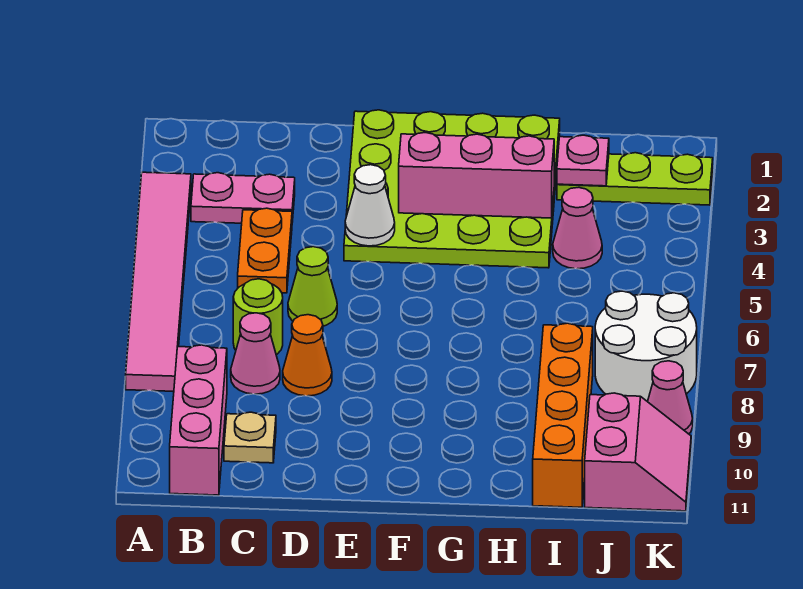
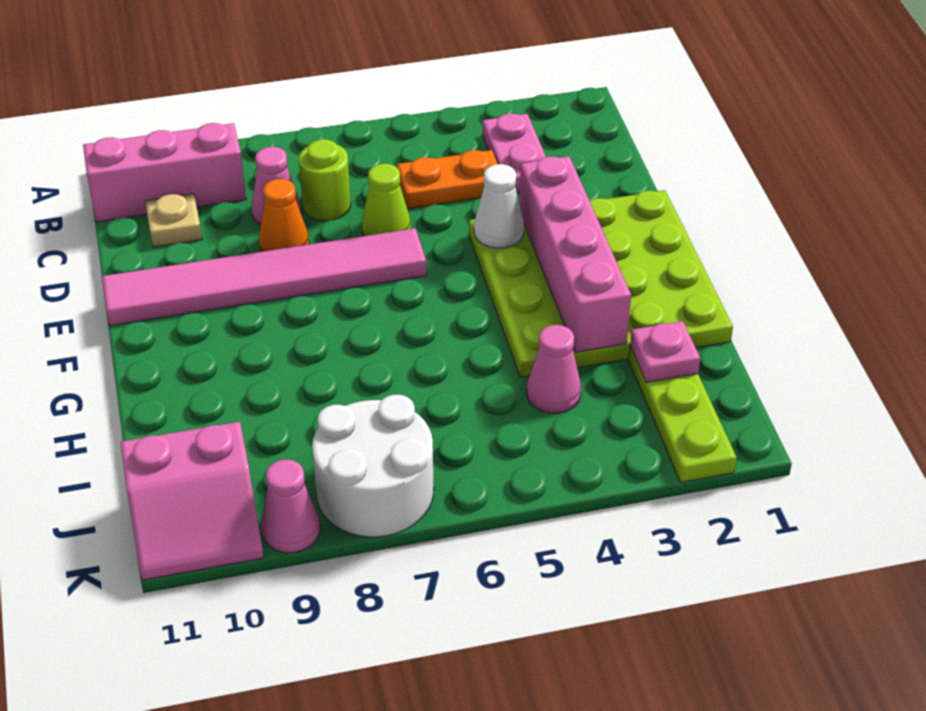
pink 1x6 tile [126,172,191,391] -> pink 1x6 tile moved to [102,228,427,326]
pink 1x3 brick [399,133,554,218] -> pink 1x4 brick [520,156,631,352]
orange 1x4 brick [533,323,593,507] -> none

